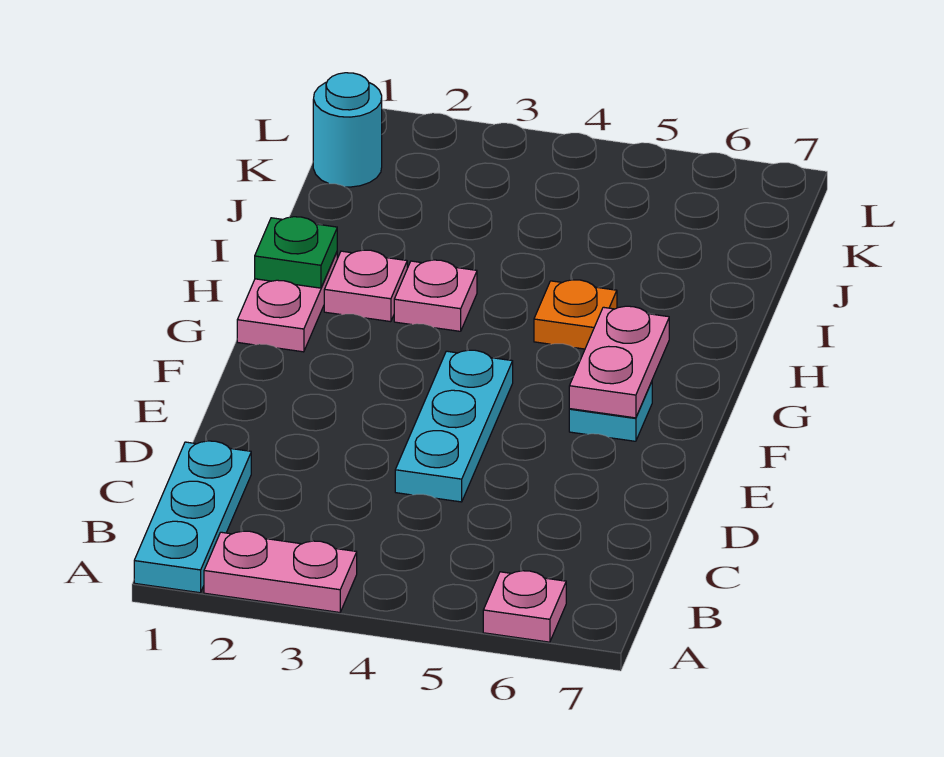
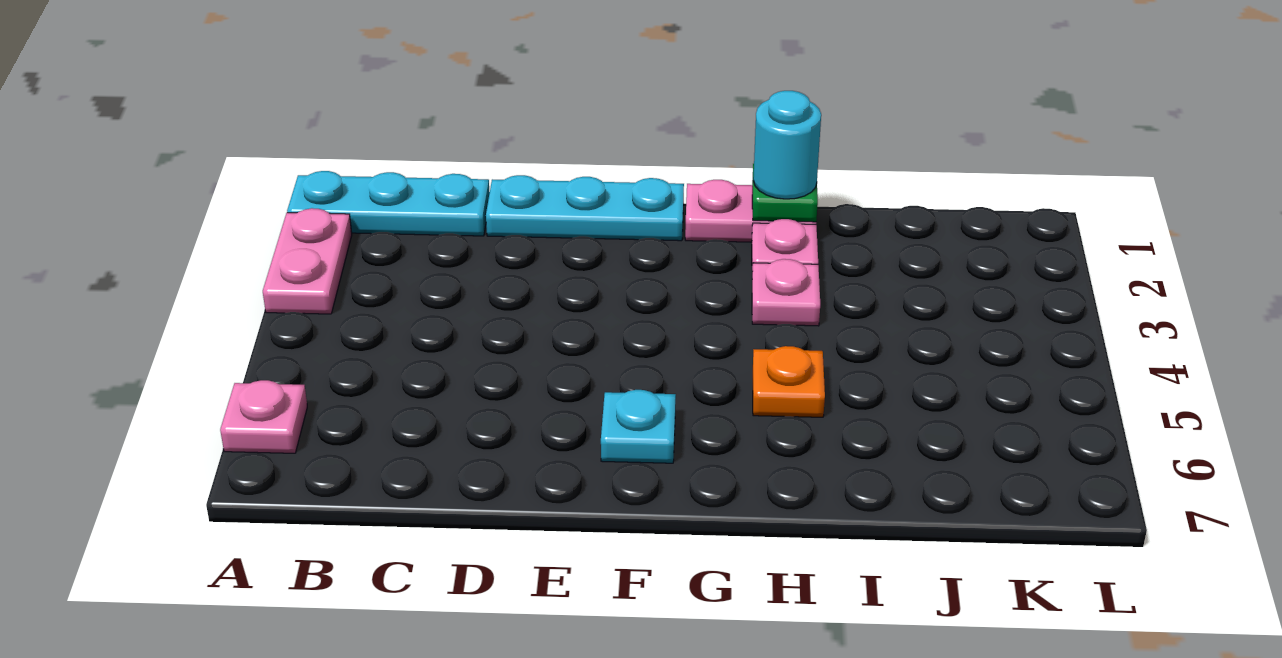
cyan 1x3 plate [395,350,513,502] -> cyan 1x3 plate moved to [486,175,684,241]
pink 1x2 plate [569,306,669,418] -> none
cyan 1x1 round brick [313,73,382,187] -> cyan 1x1 round brick moved to [753,91,821,199]

